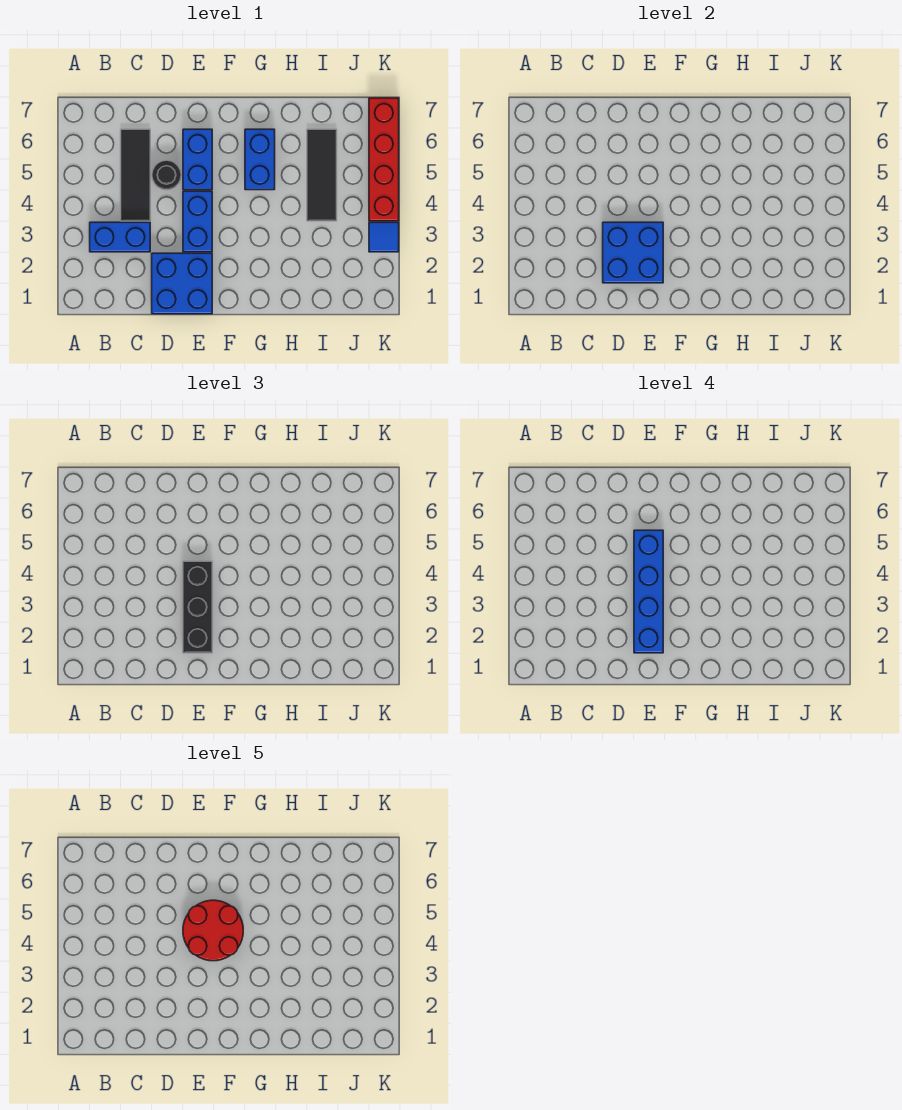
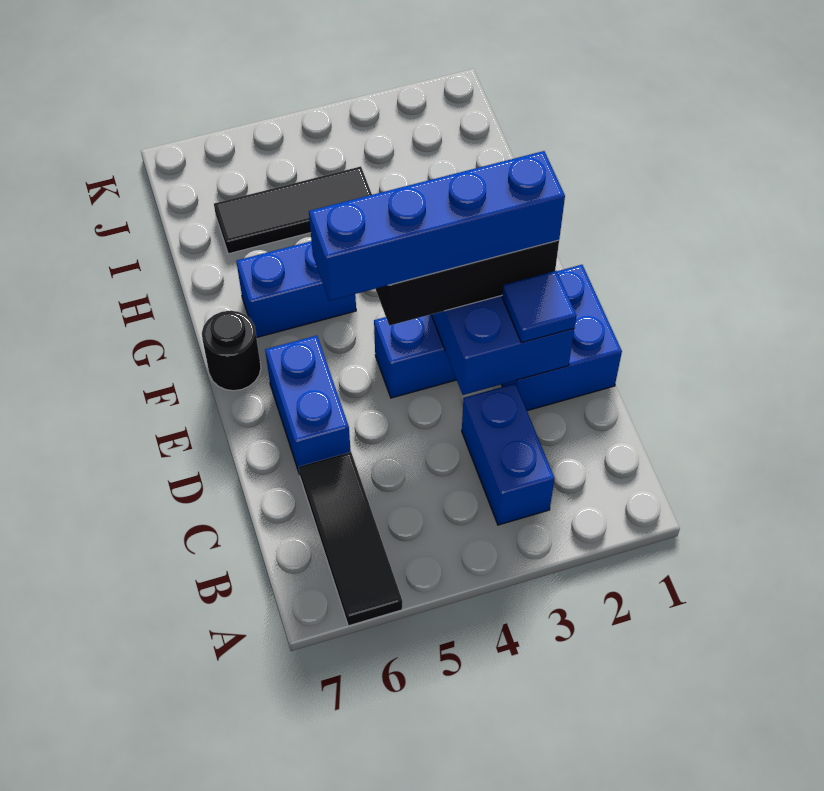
black 1x3 tile [121,129,150,221] -> black 1x3 tile turned to [299,452,402,626]
black 1x1 round brick [152,160,181,190] -> black 1x1 round brick moved to [202,311,261,391]
red 2x2 round brick [183,900,243,961] -> none
blue 1x2 brick [183,129,212,190] -> blue 1x2 brick turned to [265,336,351,474]
blue 1x1 tile [369,222,399,252] -> blue 1x1 tile moved to [502,271,576,343]
red 1x4 brick [369,98,399,221] -> none

